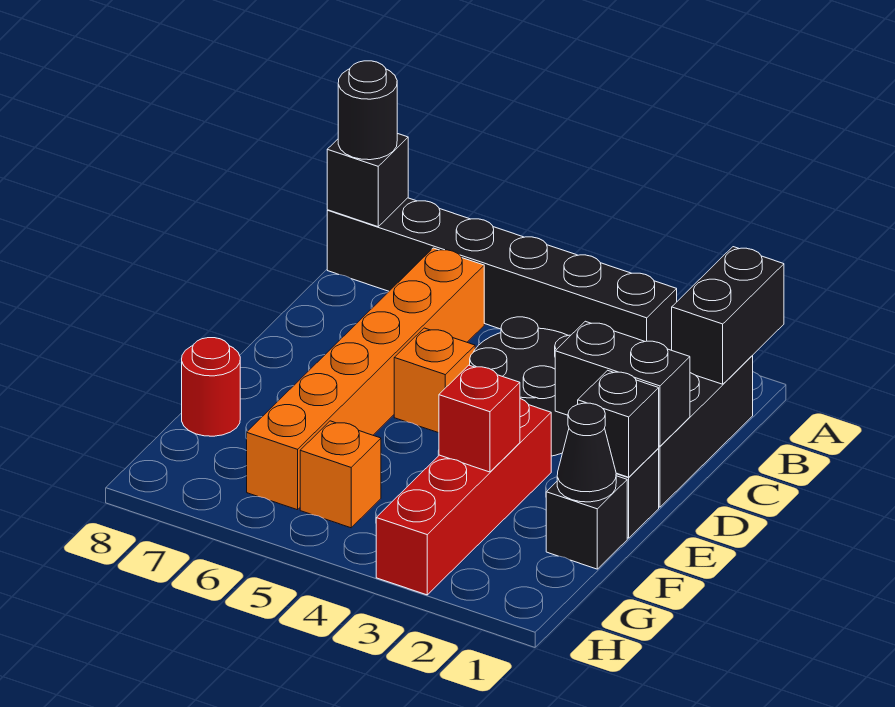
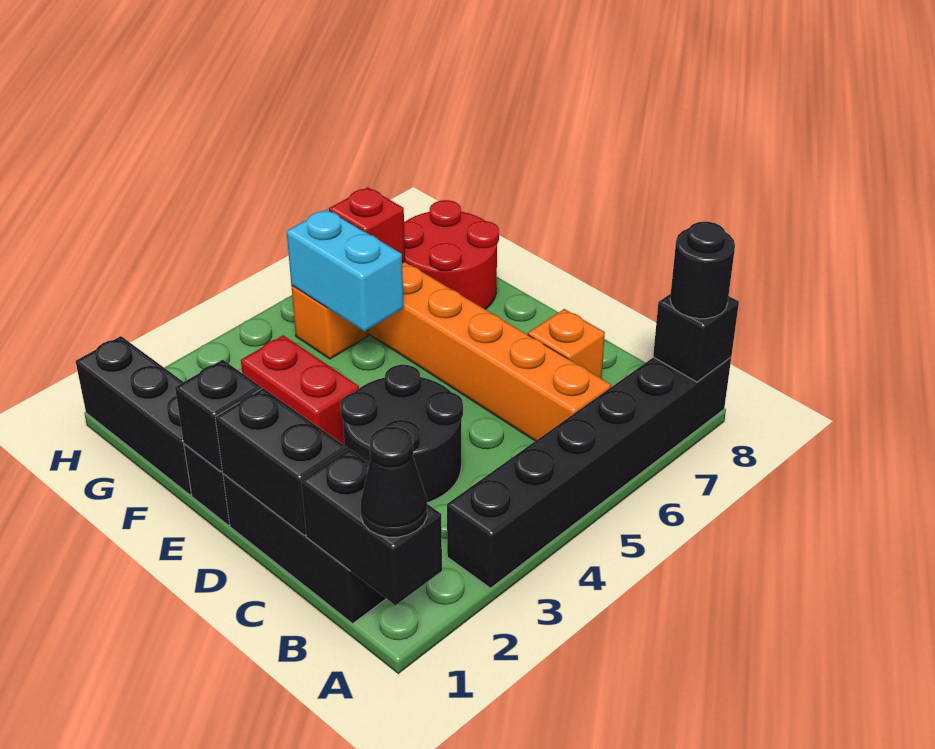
black 1x2 brick [555,321,690,446] -> black 1x2 brick turned to [215,388,347,535]
orange 1x1 brick [394,328,475,433] -> orange 1x1 brick moved to [528,309,605,379]
red 1x4 brick [376,399,551,595] -> red 1x2 brick [241,335,359,445]
black 1x1 brick [546,476,627,569] -> black 1x3 brick [76,336,191,495]
black 1x1 cone [557,403,616,502] -> black 1x1 cone moved to [360,427,427,537]
red 1x1 brick [439,365,520,472] -> red 1x1 brick moved to [329,187,405,263]
none -> cyan 1x2 brick [287,209,404,331]
red 1x1 round brick [182,338,240,436] -> red 2x2 round brick [404,200,499,309]

